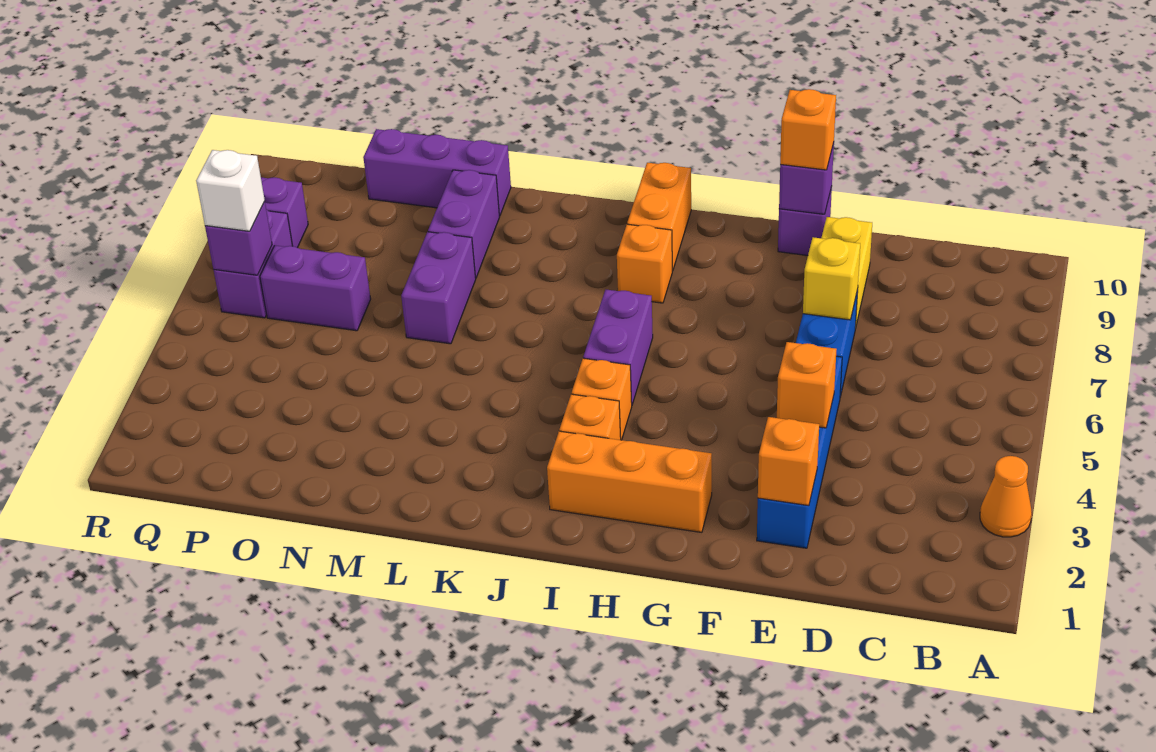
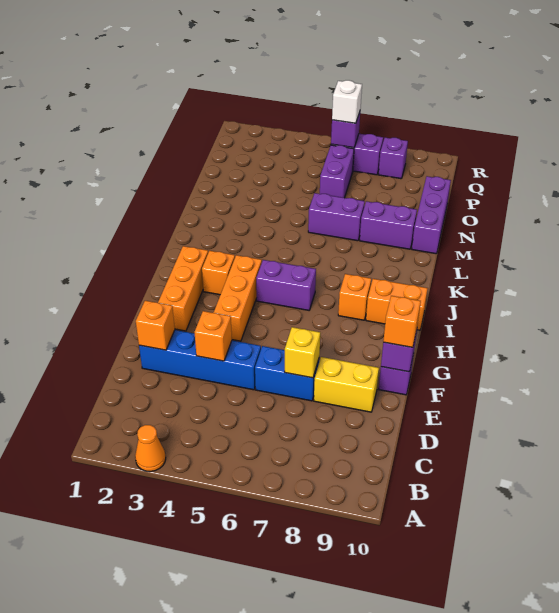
orange 1x1 brick [572,358,632,440] -> orange 1x3 brick [214,255,262,341]

